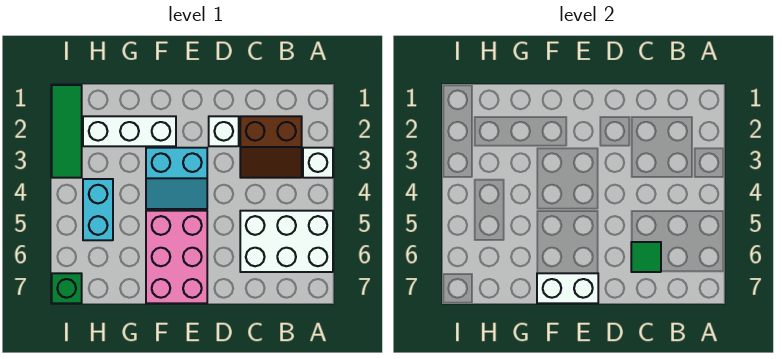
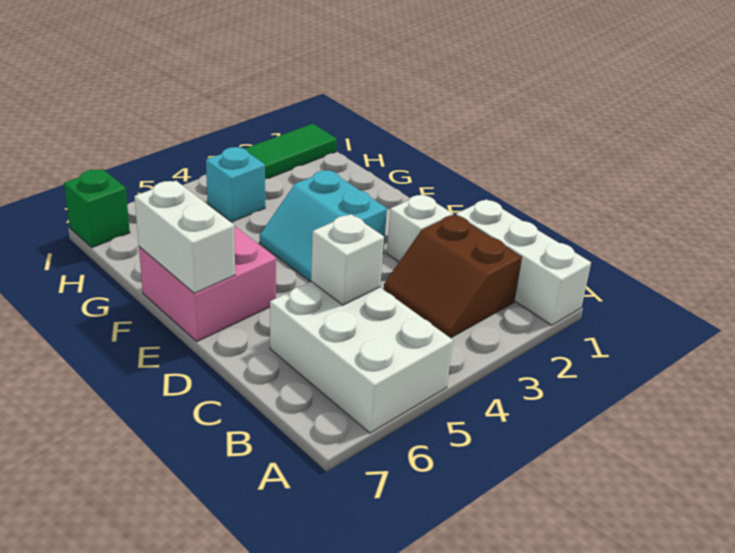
white 1x1 brick [303,148,333,178] -> white 1x1 brick moved to [311,214,384,305]
green 1x1 tile [631,242,661,272] -> none
pink 2x3 brick [146,211,207,303] -> pink 2x2 brick [139,226,276,342]
white 1x3 brick [83,116,176,146] -> white 1x3 brick moved to [456,199,591,325]
cyan 1x2 brick [83,179,113,240] -> cyan 1x1 brick [206,147,265,222]

